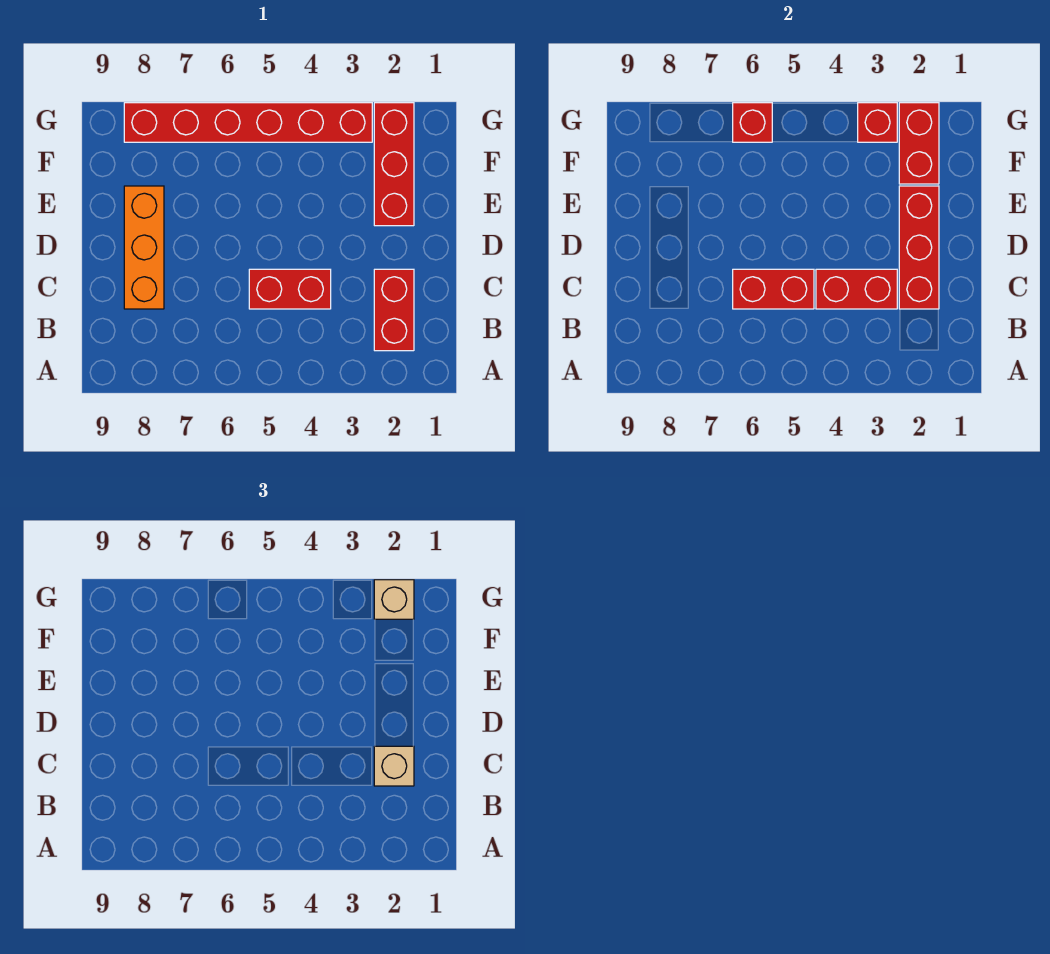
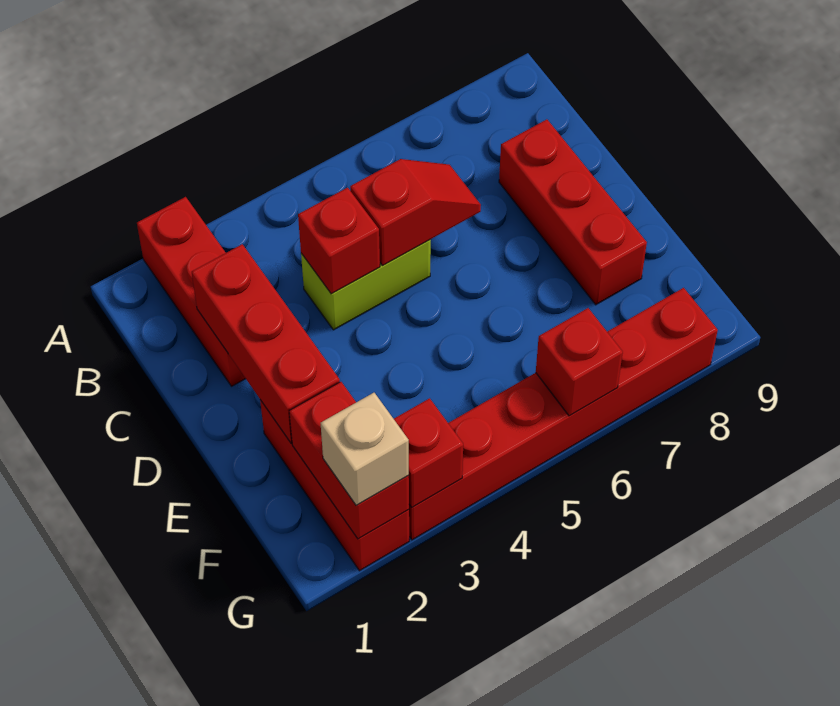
red 1x2 brick [374,269,414,351] -> red 1x3 brick [137,197,246,386]
tan 1x1 brick [374,746,414,786] -> none
red 1x2 brick [816,269,897,309] -> red 1x1 brick [298,188,380,294]
red 1x2 brick [249,269,331,309] -> lime 1x2 brick [301,239,431,330]
red 1x2 brick [733,269,814,309] -> red 1x2 slope [350,159,481,266]
orange 1x3 brick [124,186,164,309] -> red 1x3 brick [499,119,647,305]

